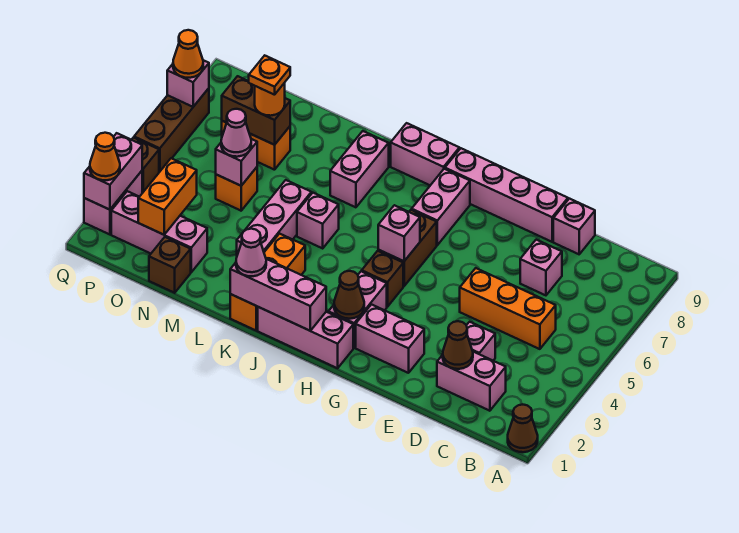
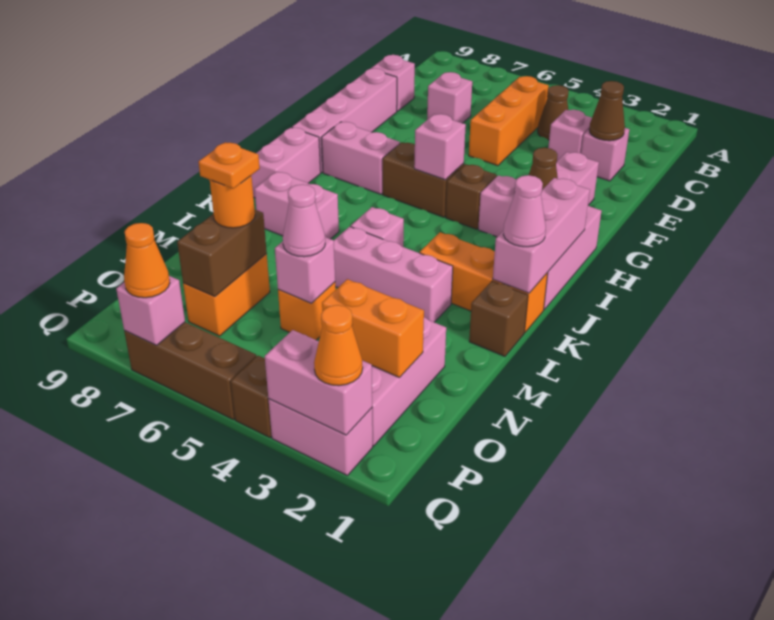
brown 1x1 cone [508,404,538,452] -> brown 1x1 cone moved to [538,85,569,140]
pink 1x2 brick [437,352,506,411] -> pink 1x1 brick [581,128,629,181]
brown 1x1 brick [149,237,191,293] -> brown 1x1 brick moved to [469,281,528,356]

